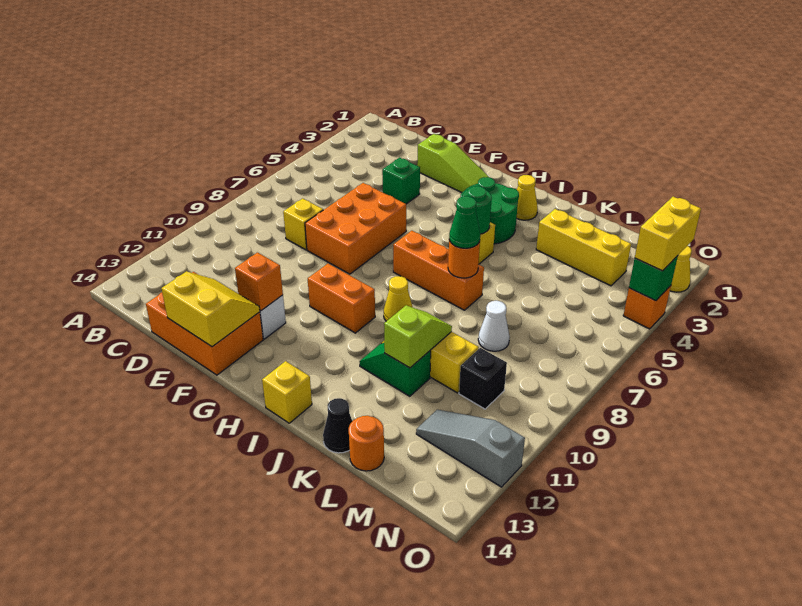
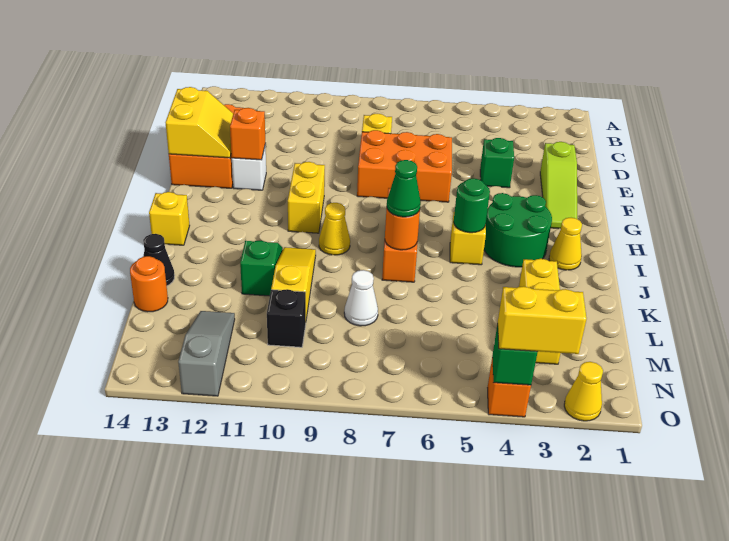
orange 1x2 brick [308,264,375,333] -> yellow 1x2 brick [288,162,325,233]
lime 1x2 slope [384,305,452,368] -> none

